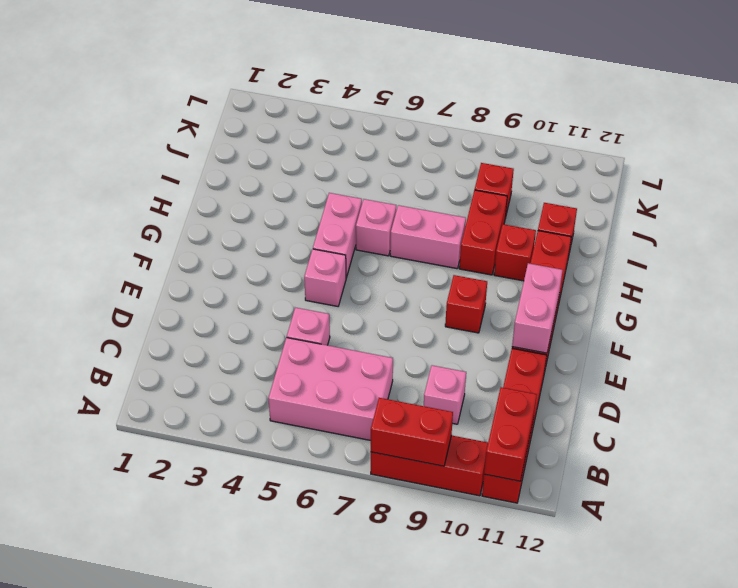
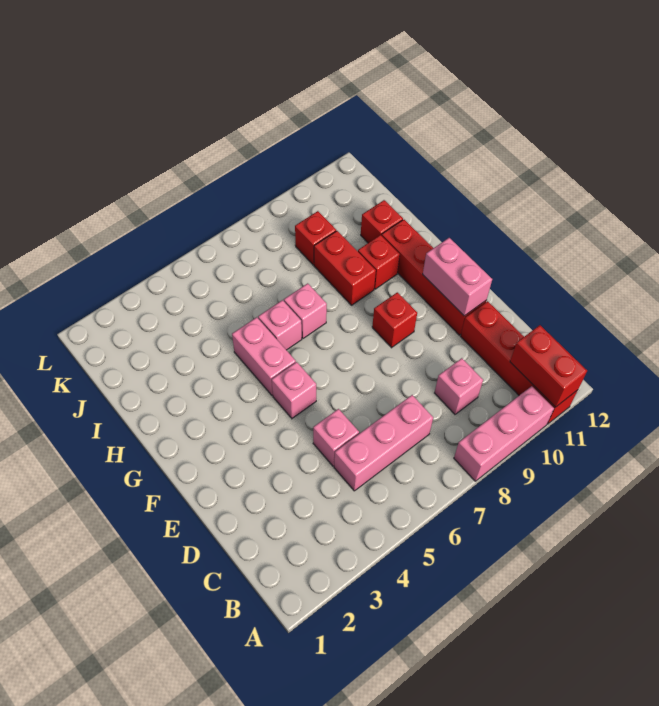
red 1x3 brick [371,435,488,496] -> pink 1x3 brick [454,386,554,481]
red 1x2 brick [371,398,453,466] -> none
pink 2x3 brick [268,338,393,440] -> pink 1x3 brick [334,395,433,491]
pink 1x2 brick [390,205,466,269] -> pink 1x1 brick [284,283,327,338]

